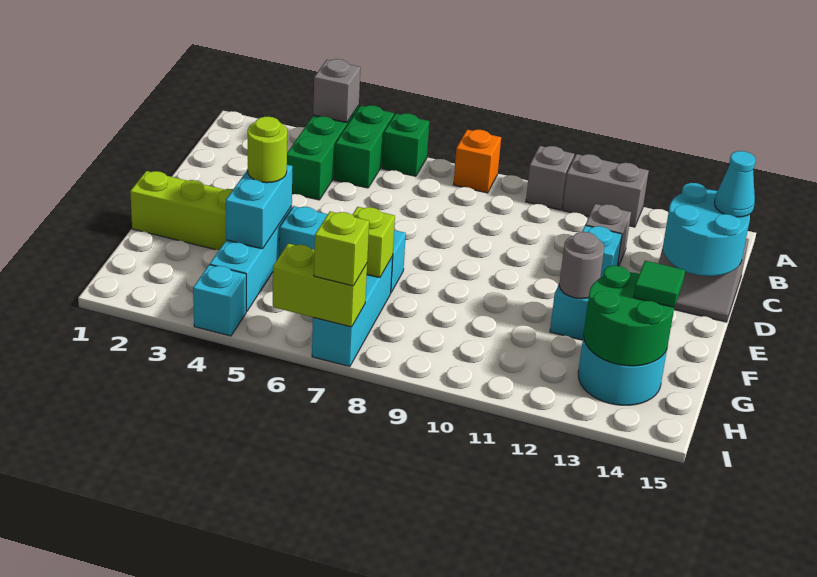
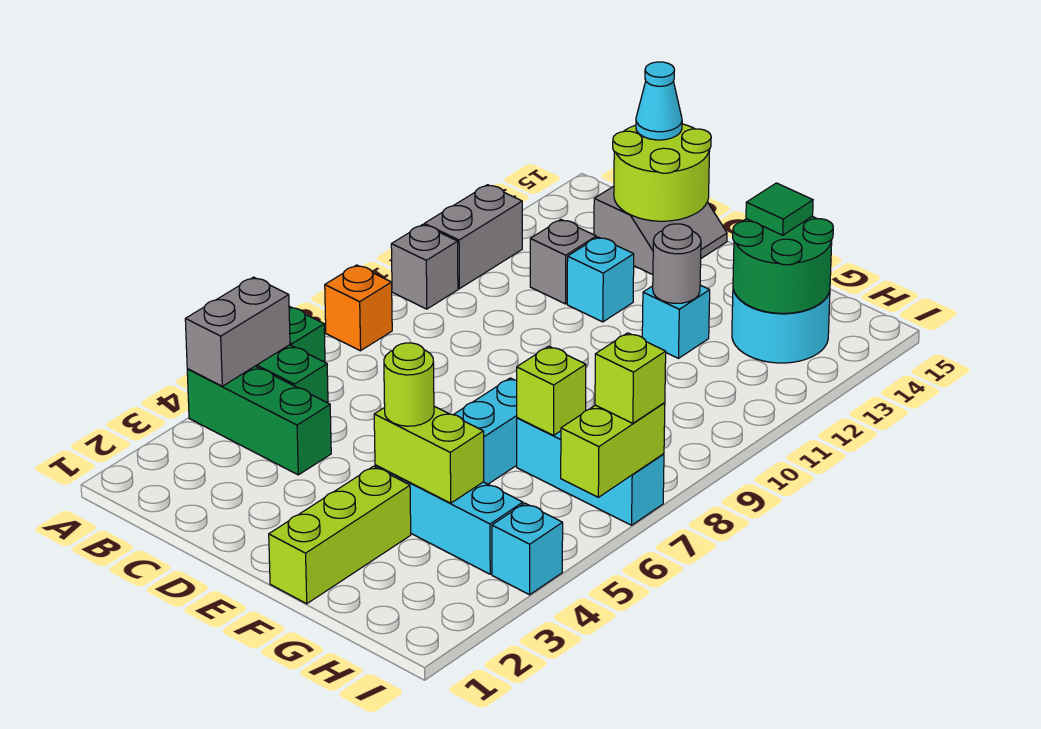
grey 1x1 brick [313,59,360,123] -> grey 1x2 brick [185,277,290,386]
cyan 2x2 round brick [663,183,750,276] -> lime 2x2 round brick [613,124,711,221]
cyan 1x2 brick [226,165,292,249] -> lime 1x2 brick [374,406,484,503]

